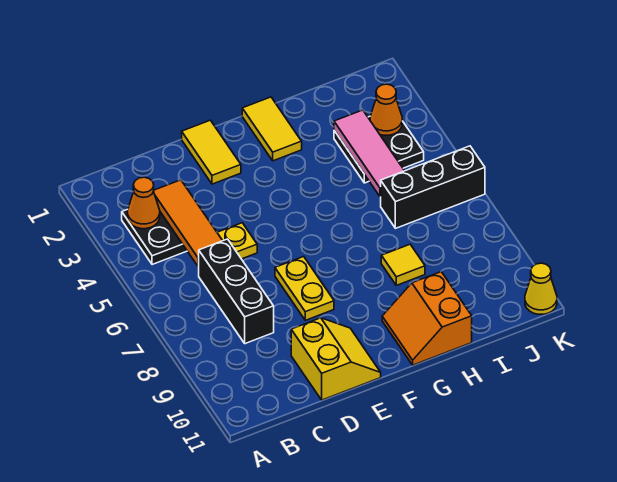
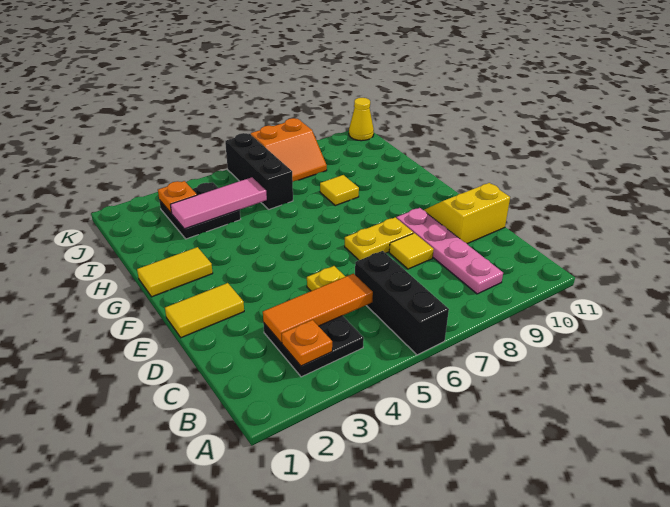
orange 1x1 cone [128,177,160,229] -> orange 1x1 plate [282,320,332,366]
none -> pink 1x4 plate [396,208,503,294]
black 1x3 brick [199,239,274,344] -> black 1x3 brick turned to [355,251,449,355]
none -> yellow 1x1 tile [389,233,434,269]
orange 2x2 slope [382,272,472,365] -> orange 2x2 slope moved to [251,118,327,181]
orange 1x1 cone [370,84,402,135] -> orange 1x1 plate [158,181,197,213]

